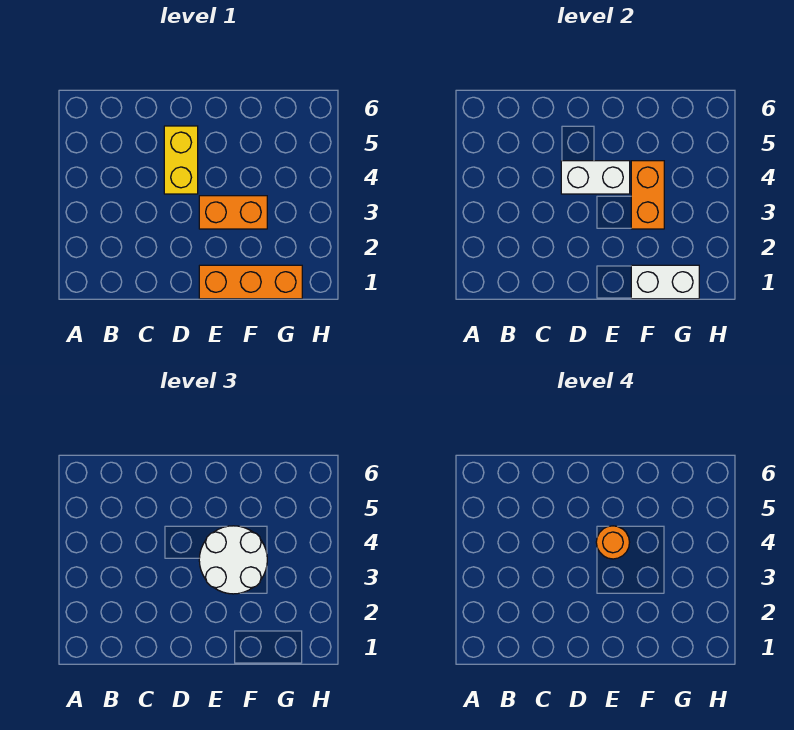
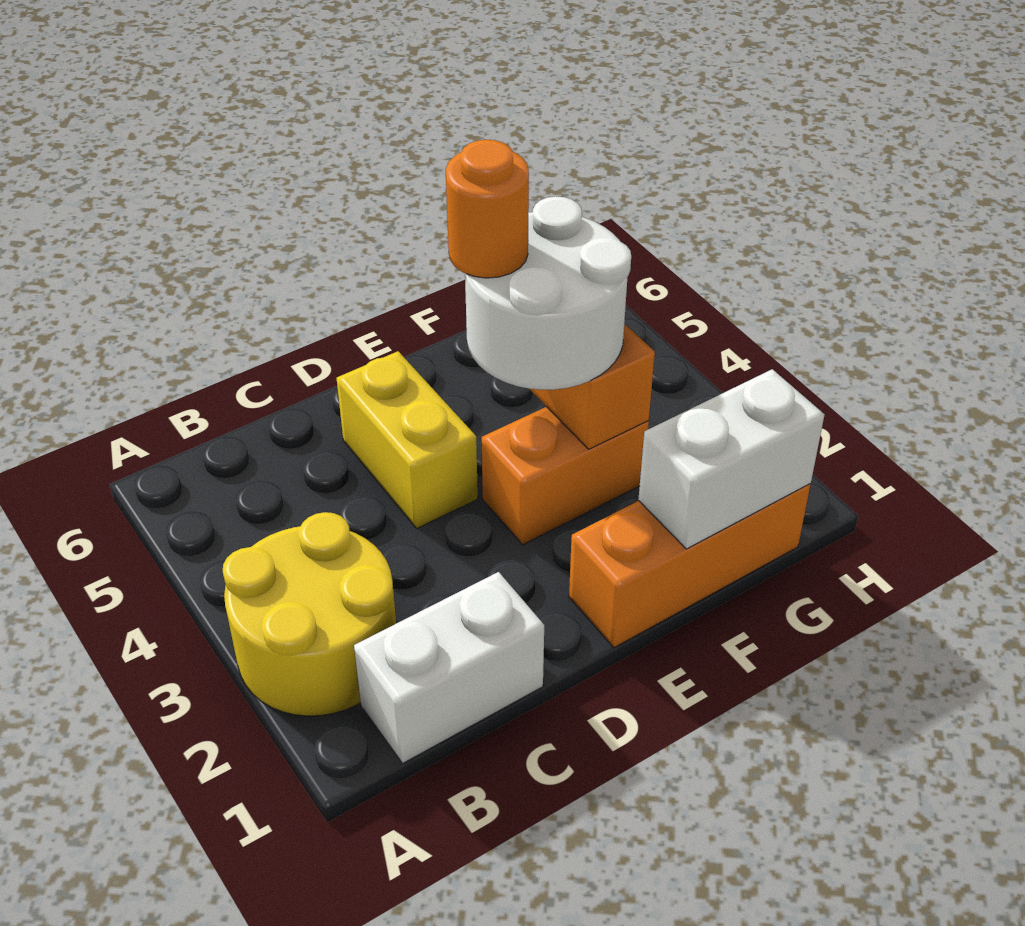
none -> yellow 2x2 round brick [223,512,396,716]
white 1x2 brick [561,161,630,194] -> white 1x2 brick moved to [354,572,544,764]

